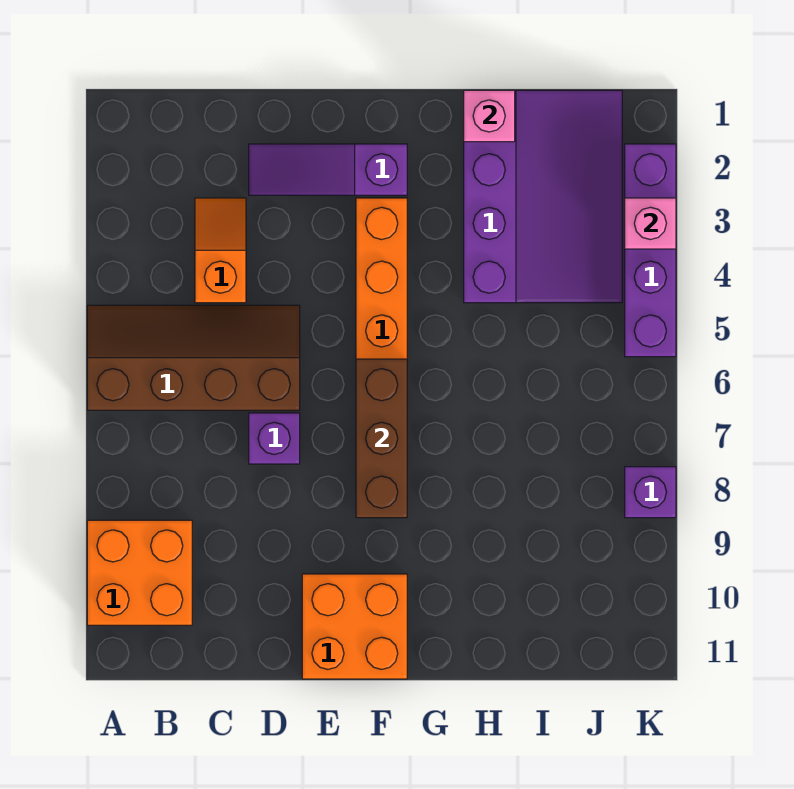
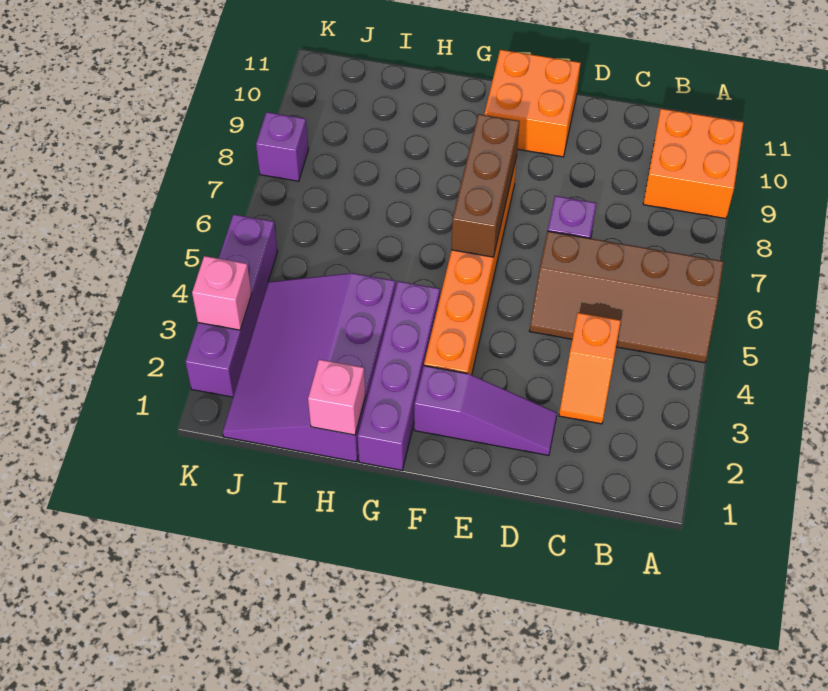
none -> purple 1x4 brick [358,281,440,470]

